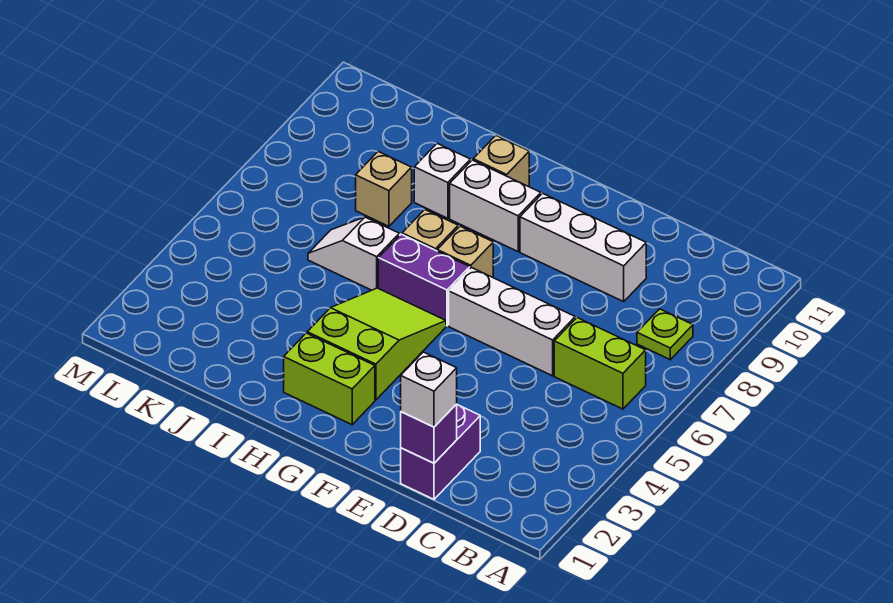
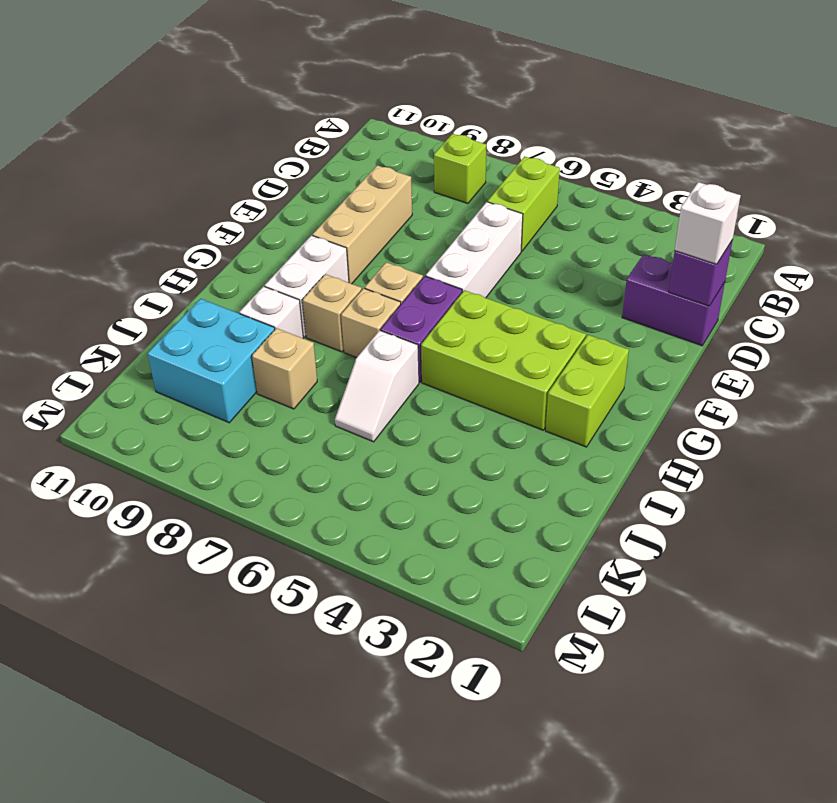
lime 1x1 plate [637,309,693,360] -> lime 1x1 brick [434,134,486,204]
white 1x3 brick [520,193,646,302] -> tan 1x3 brick [313,165,412,284]
lime 2x3 slope [307,288,446,400] -> lime 2x3 brick [421,290,586,430]
tan 1x1 brick [473,136,529,187] -> tan 1x1 brick moved to [303,274,362,352]
none -> cyan 2x2 brick [148,299,275,423]

